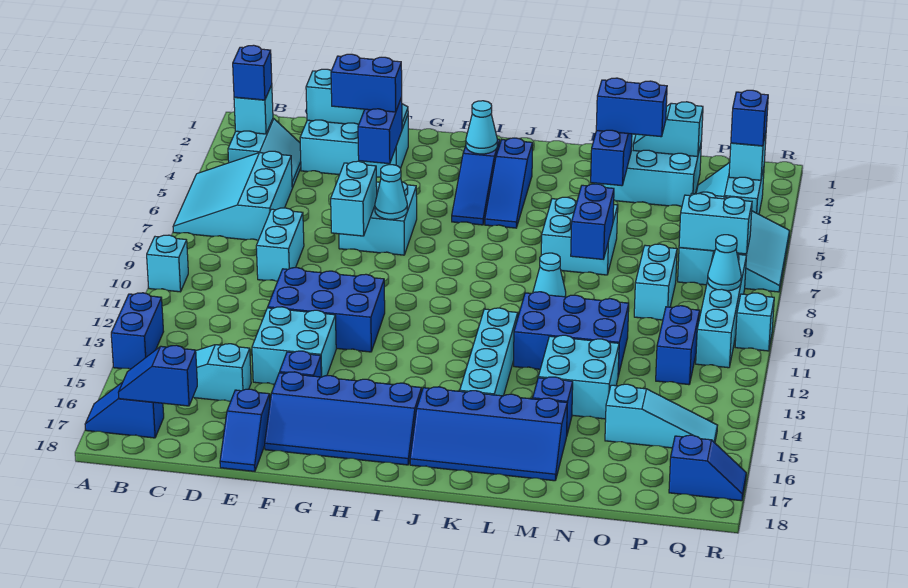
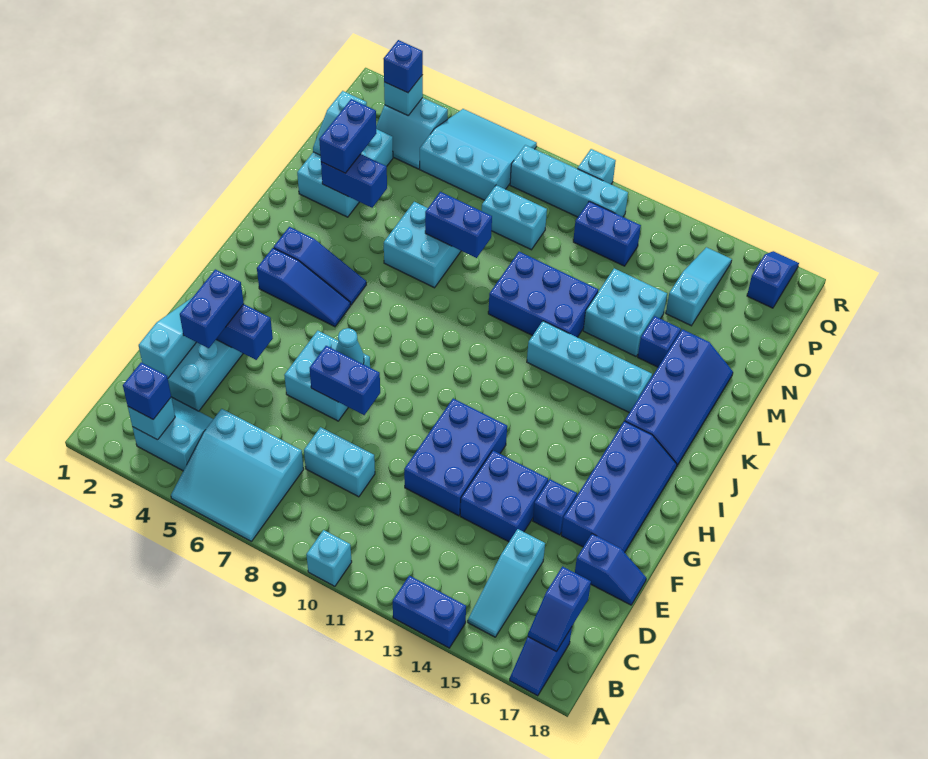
cyan 2x2 brick [252,307,336,384] -> blue 2x2 brick [460,451,548,542]
cyan 1x2 brick [331,161,377,236] -> blue 1x2 brick [310,346,380,415]
cyan 1x1 cone [466,101,497,154] -> none
cyan 1x1 cone [533,253,566,297] -> none
blue 2x3 brick [514,292,629,376] -> blue 2x3 brick turned to [488,252,598,337]
cyan 1x2 brick [679,194,752,254] -> none
cyan 1x1 cone [708,235,741,291] -> none

